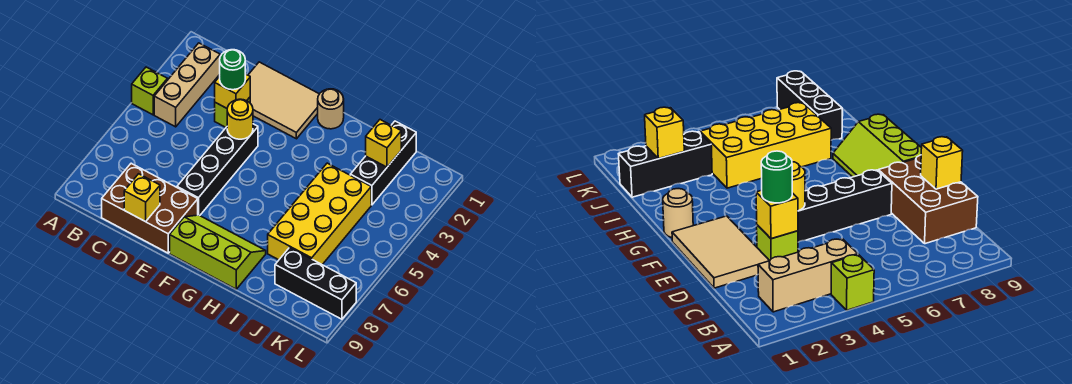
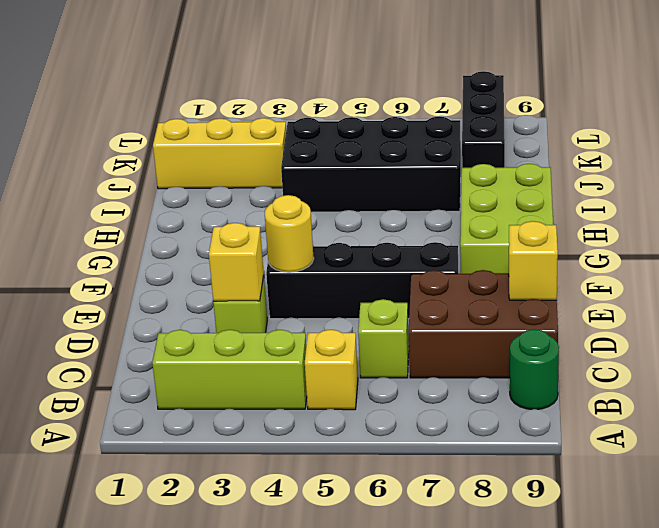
lime 1x1 brick [132,67,168,115] -> lime 1x1 brick moved to [358,299,409,378]
tan 1x3 brick [154,43,220,127] -> lime 1x3 brick [152,330,307,409]
brown 2x3 brick [102,163,198,253] -> brown 2x3 brick turned to [408,270,558,378]
tan 2x3 tile [248,62,319,139] -> none
green 1x1 round brick [220,50,245,90] -> green 1x1 round brick moved to [510,329,559,409]
lime 2x3 slope [170,215,266,289] -> lime 2x3 brick [460,164,553,274]
tan 1x1 round brick [318,89,344,129] -> none
yellow 2x4 brick [268,163,371,265] -> black 2x4 brick [281,117,461,212]
black 1x3 brick [350,121,416,205] -> yellow 1x3 brick [153,118,286,189]
yellow 1x1 brick [366,120,401,167] -> yellow 1x1 brick moved to [305,330,358,410]

